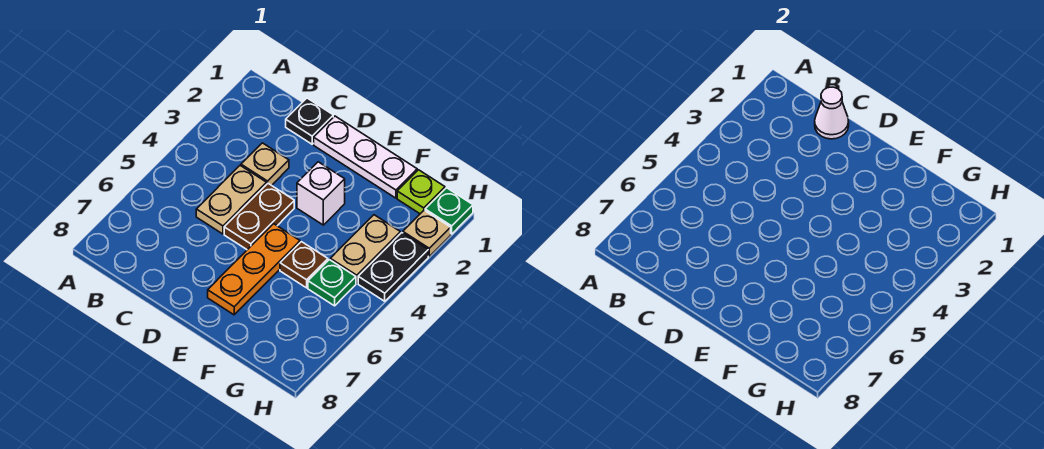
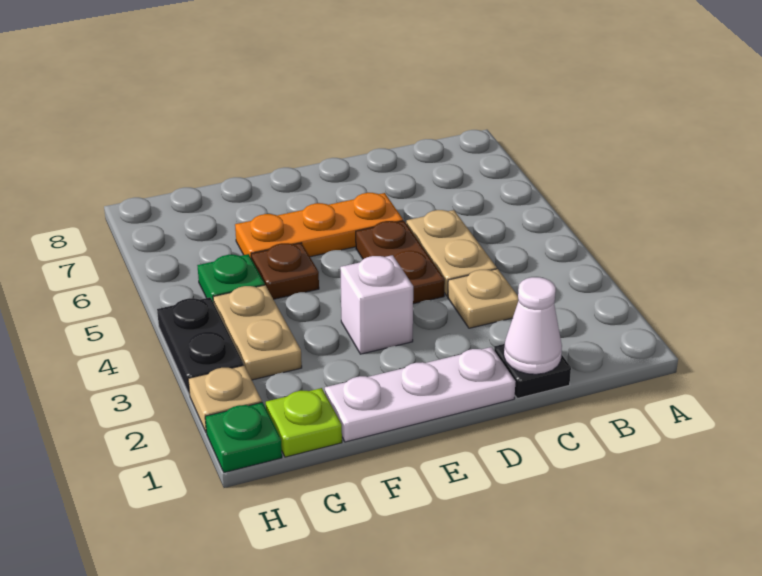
orange 1x3 plate [208,224,300,315] -> orange 1x3 plate turned to [235,193,403,257]

